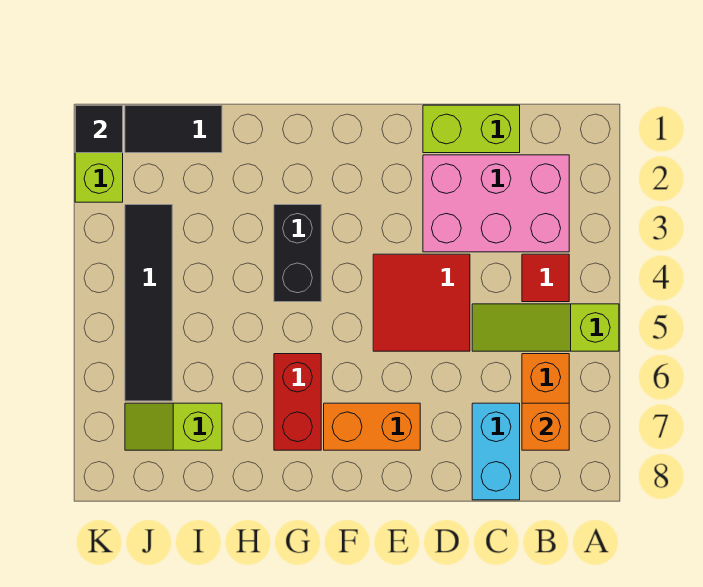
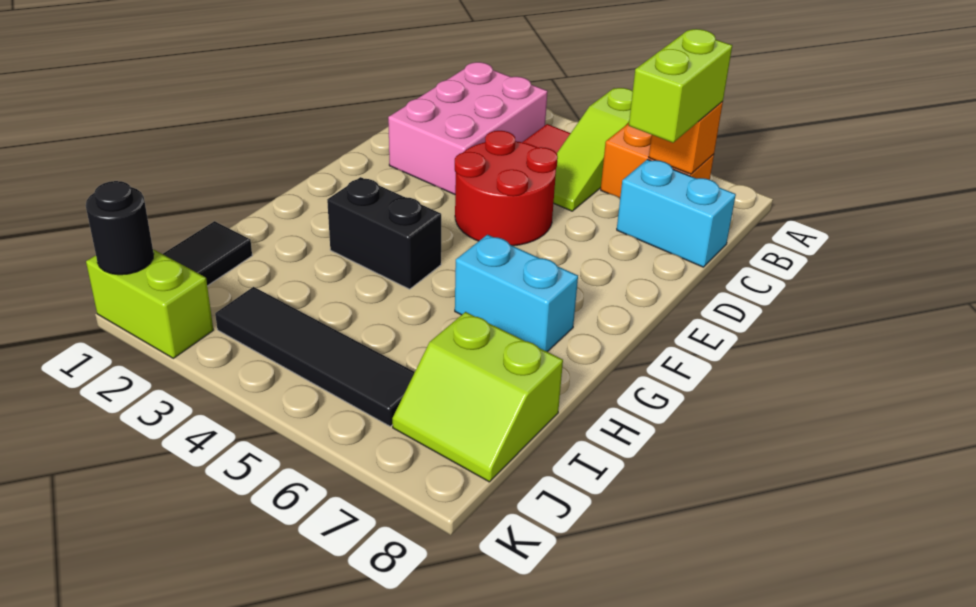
lime 1x2 brick [423,105,520,153] -> lime 1x2 brick moved to [629,29,732,143]
red 2x2 tile [373,254,470,351] -> red 2x2 round brick [455,131,558,246]
orange 1x2 brick [324,403,420,450] -> none
red 1x2 brick [274,354,321,450] -> cyan 1x2 brick [455,235,578,352]
lime 1x2 slope [125,403,222,450] -> lime 2x2 slope [392,312,563,482]
black 1x1 tile [75,105,123,153] -> black 1x1 round brick [86,181,154,275]

